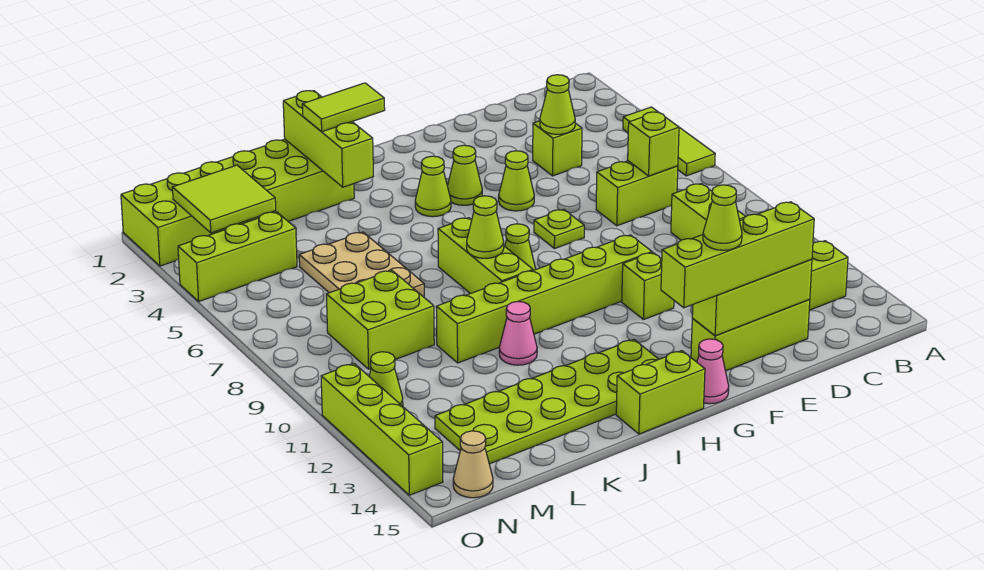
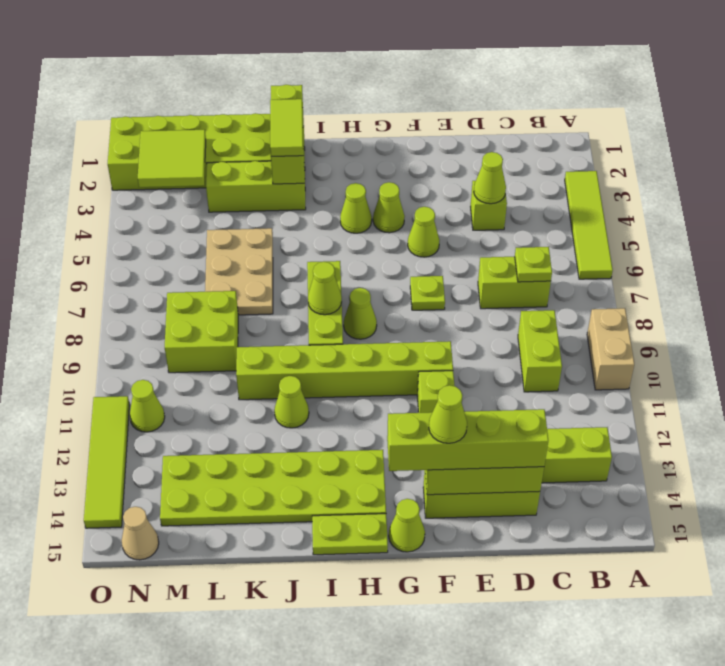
lime 1x3 tile [623,107,715,176] -> lime 1x4 tile [565,171,613,279]
none -> tan 1x2 brick [587,308,634,390]
lime 1x1 brick [628,112,679,176] -> lime 1x1 plate [515,247,552,282]
pink 1x1 cone [697,339,729,404] -> lime 1x1 cone [389,499,425,552]
lime 1x2 brick [616,351,705,434] -> lime 1x2 plate [312,514,388,555]
lime 1x2 tile [302,83,385,132] -> lime 1x2 tile turned to [270,99,303,157]
pink 1x1 cone [499,301,537,365] -> lime 1x1 cone [274,376,309,428]
lime 1x3 brick [178,212,297,301] -> lime 1x3 brick moved to [206,161,306,212]
lime 1x4 brick [321,364,443,495] -> lime 1x4 tile [84,396,130,528]

